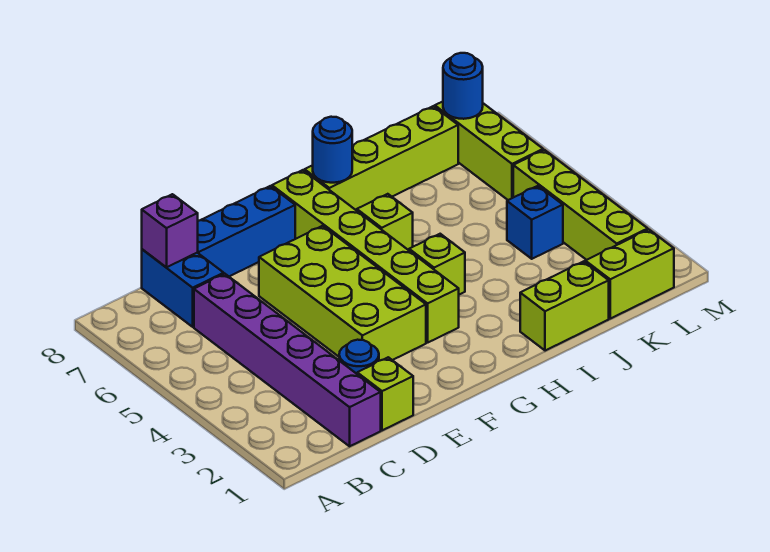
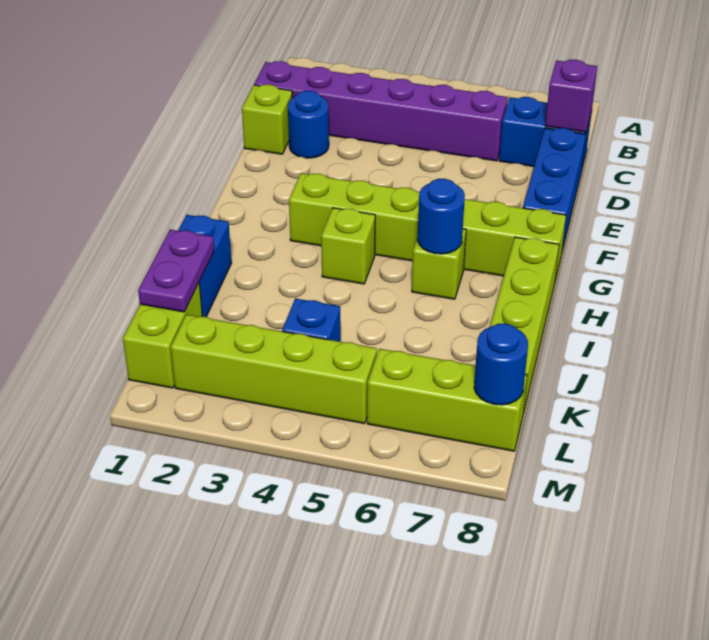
lime 2x4 brick [259,226,426,361] -> none
blue 1x1 round brick [313,117,352,183] -> blue 1x1 round brick moved to [418,179,465,254]
lime 1x2 brick [520,261,609,351] -> blue 1x2 brick [178,215,232,317]
none -> purple 1x2 plate [138,230,214,312]

